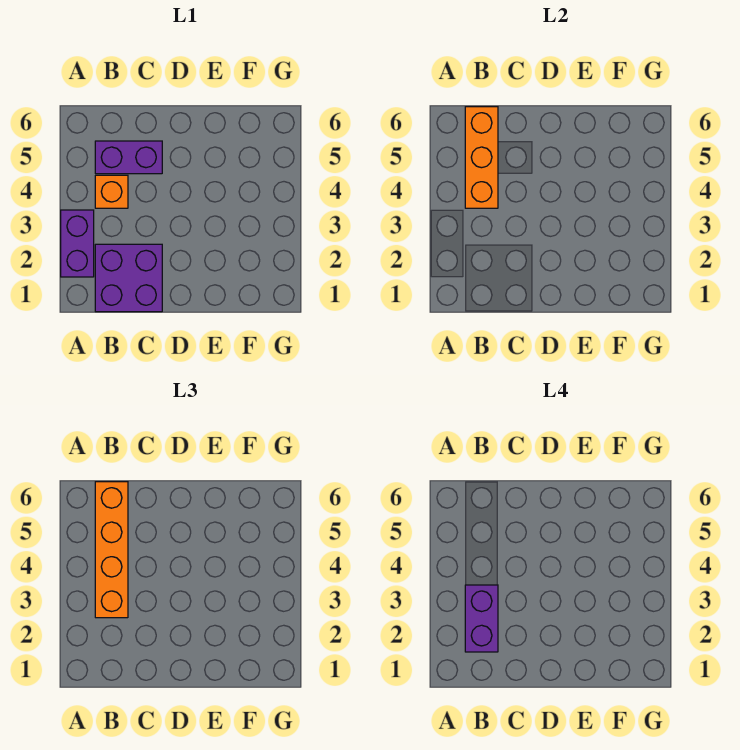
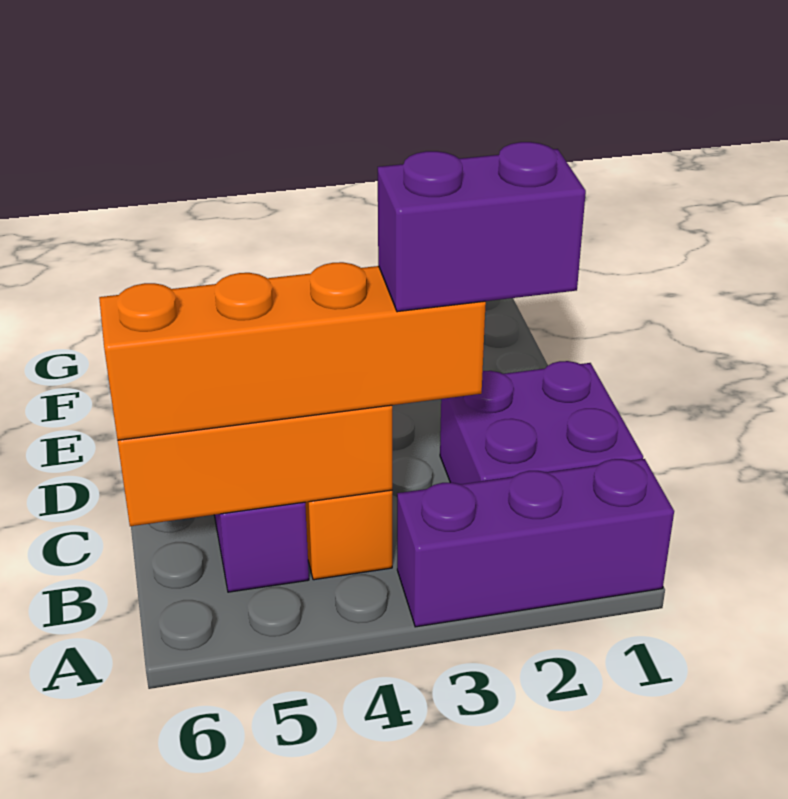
purple 1x2 brick [61,210,94,277] -> purple 1x3 brick [397,459,674,627]

